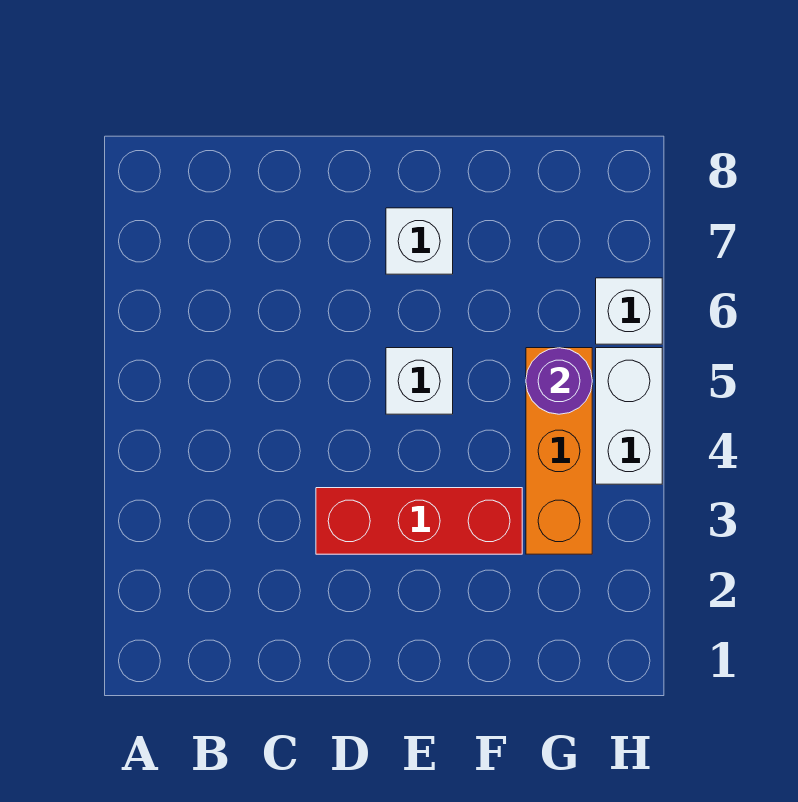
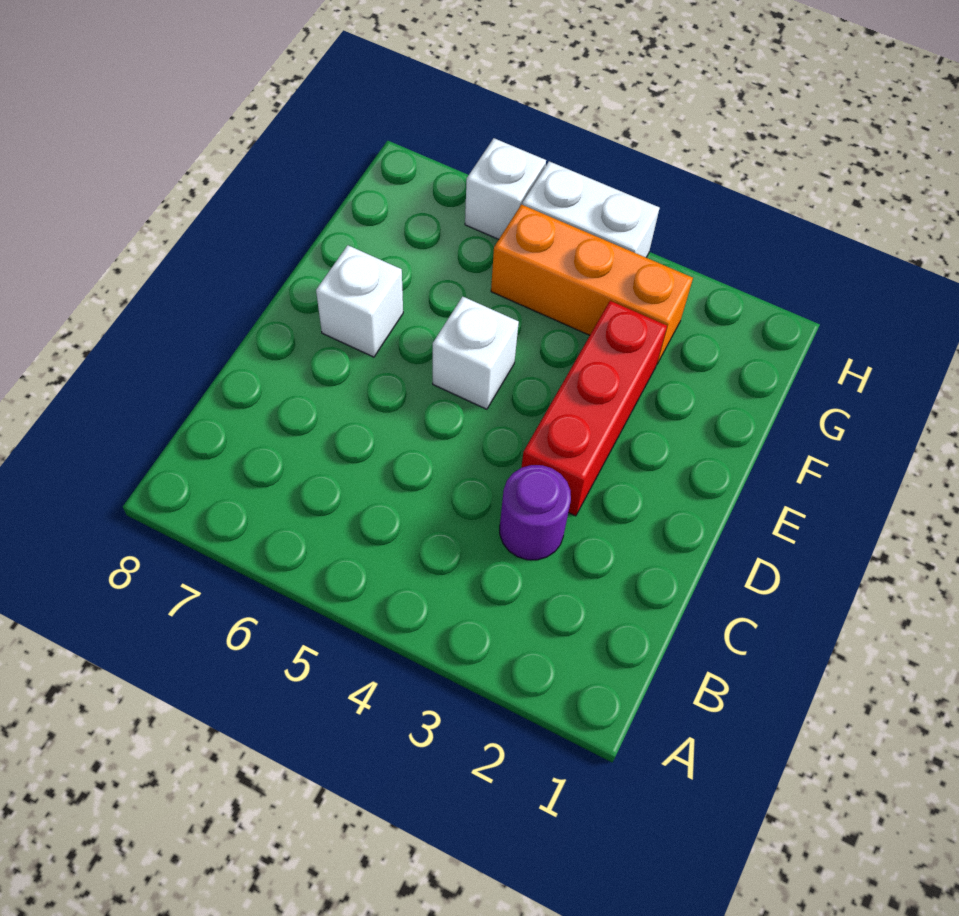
purple 1x1 round brick [526,348,592,414] -> purple 1x1 round brick moved to [500,465,571,560]

